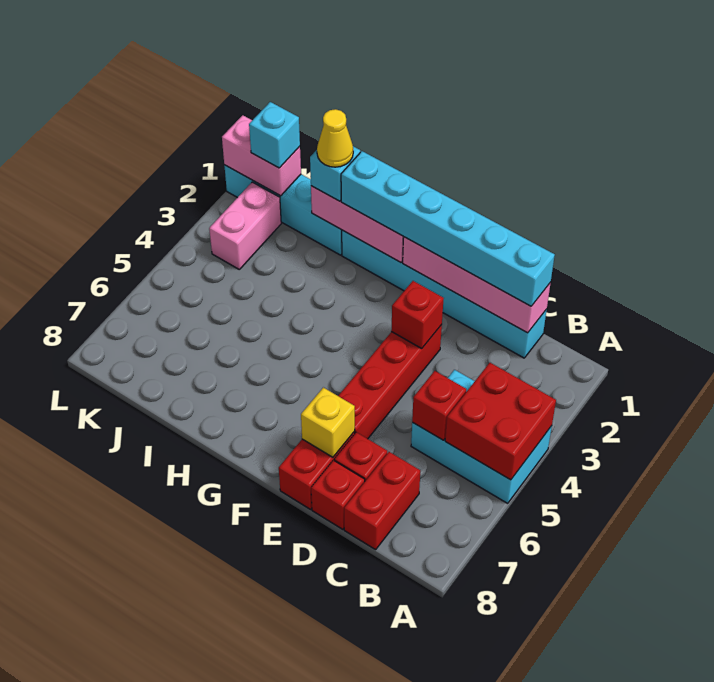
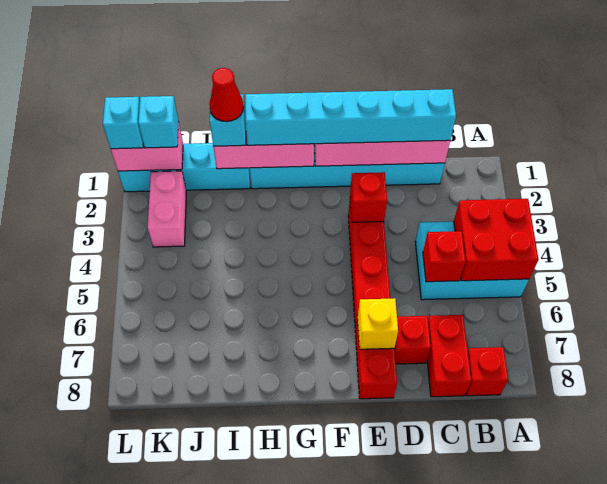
red 1x1 brick [311,460,365,529] -> red 1x1 brick moved to [466,347,508,396]
yellow 1x1 cone [317,109,353,167] -> red 1x1 cone [209,68,244,122]
none -> cyan 1x1 brick [103,97,143,149]

